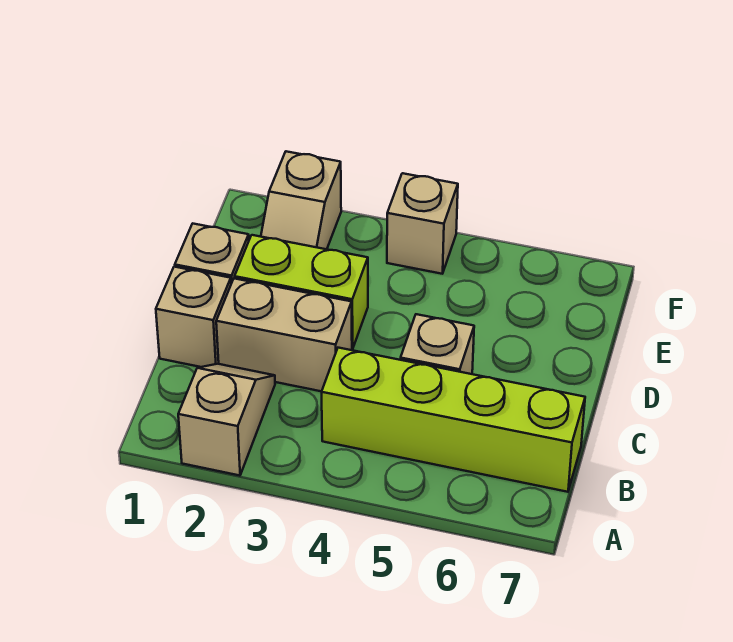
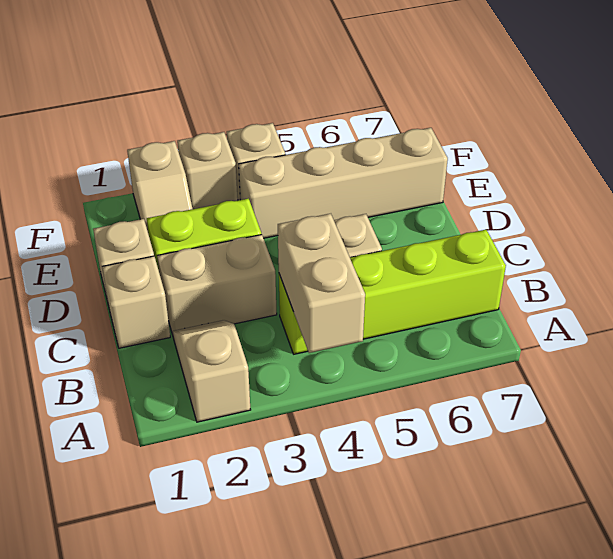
none -> tan 1x2 brick [278,214,365,353]
none -> tan 1x4 brick [239,128,448,238]
none -> tan 1x1 brick [177,132,238,209]

